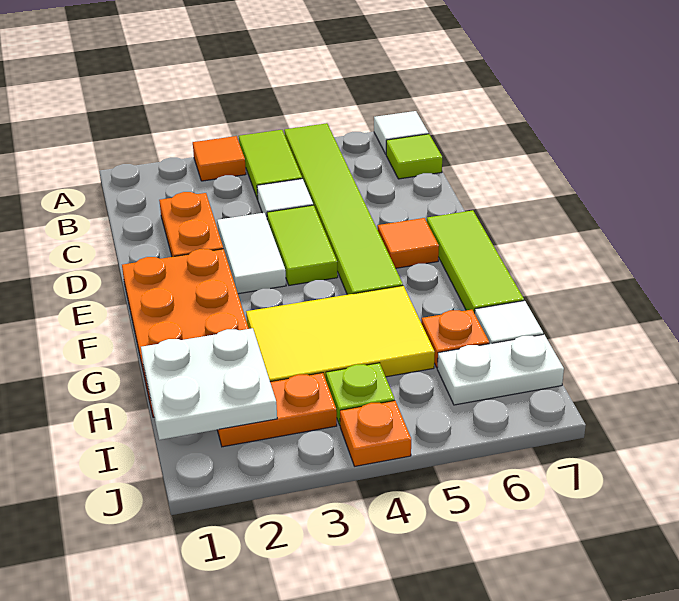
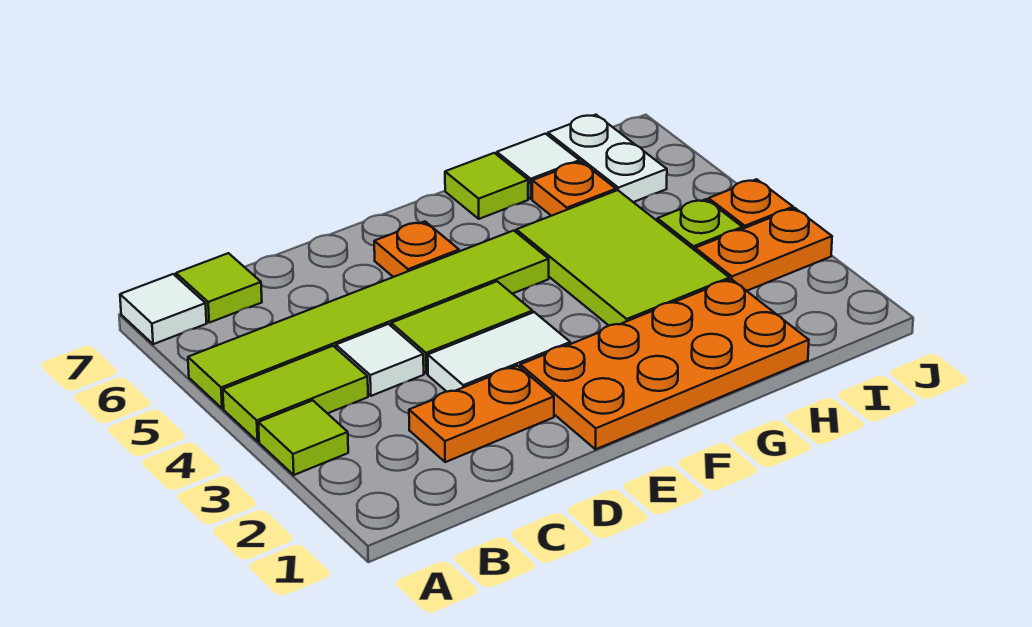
orange 1x1 tile [193,136,246,181] -> lime 1x1 tile [258,401,348,475]
orange 1x1 tile [378,218,439,268] -> orange 1x1 plate [374,222,459,277]
lime 1x3 tile [427,210,524,313] -> lime 1x1 tile [445,153,528,219]
yellow 2x3 tile [246,286,435,382] -> lime 2x3 tile [516,190,729,325]
white 2x2 plate [141,328,277,440] -> none
orange 1x2 plate [217,373,337,447] -> orange 1x2 plate turned to [695,208,832,291]

